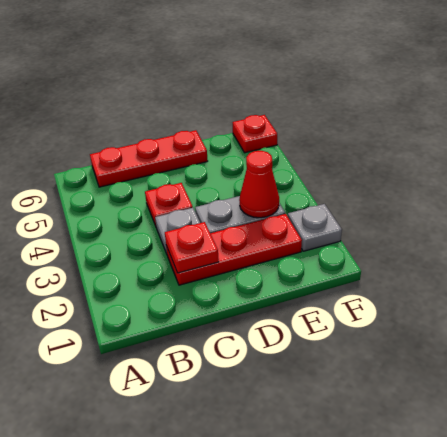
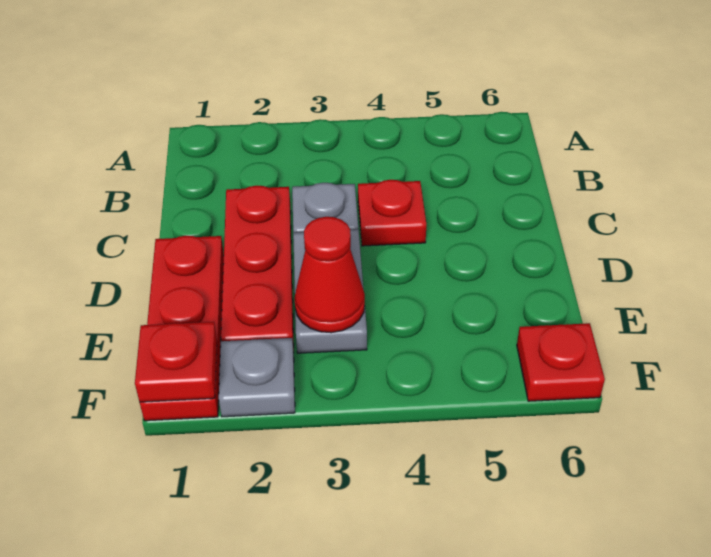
red 1x3 plate [90,130,208,187] -> red 1x3 plate moved to [140,236,224,421]
red 1x1 plate [165,222,219,273] -> red 1x1 plate moved to [135,322,217,402]

